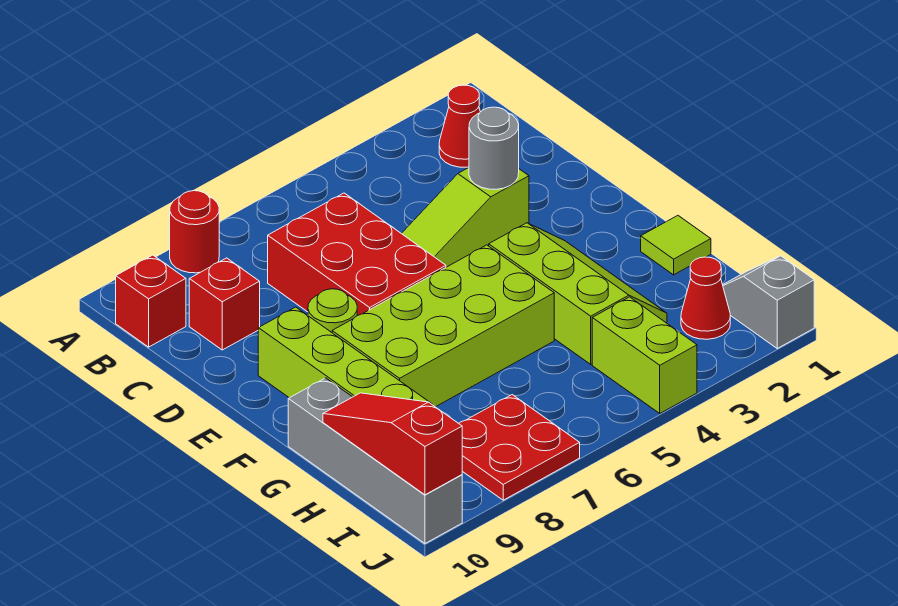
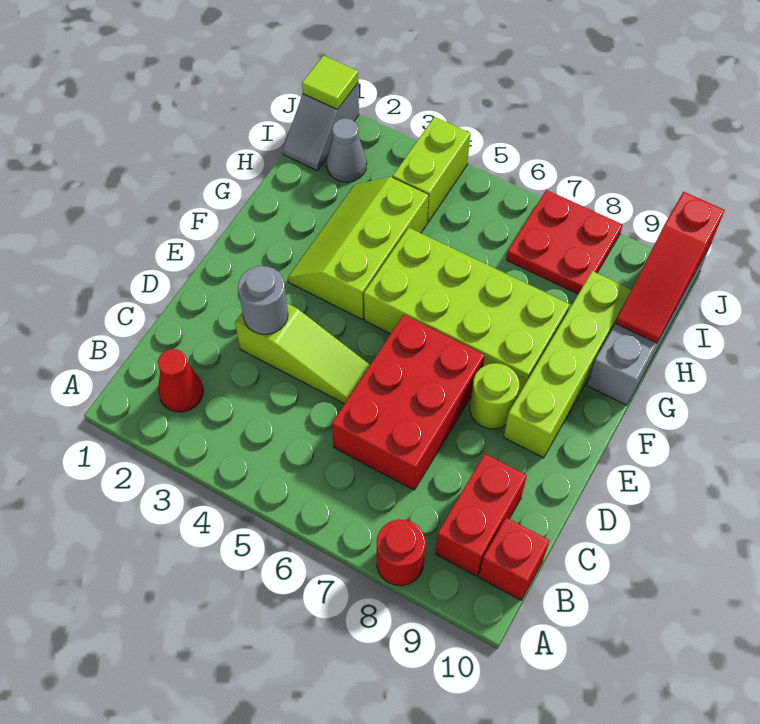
red 1x1 brick [189,258,260,350] -> red 1x2 brick [435,454,527,576]
lime 1x1 tile [641,216,711,275] -> lime 1x1 tile moved to [302,56,358,109]
red 1x1 cone [681,257,730,339] -> grey 1x1 cone [327,118,367,182]

